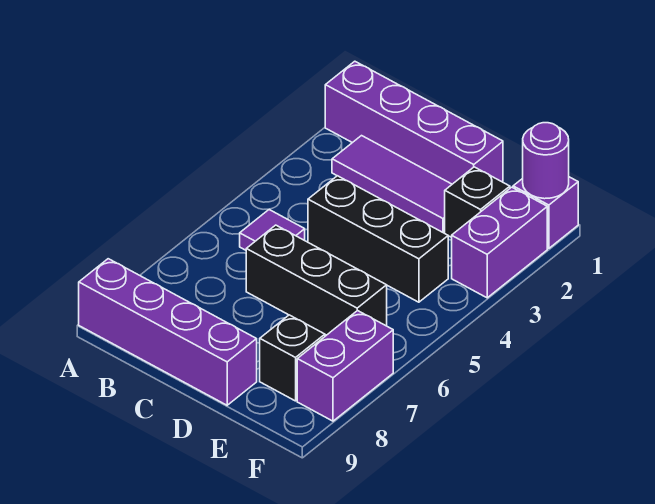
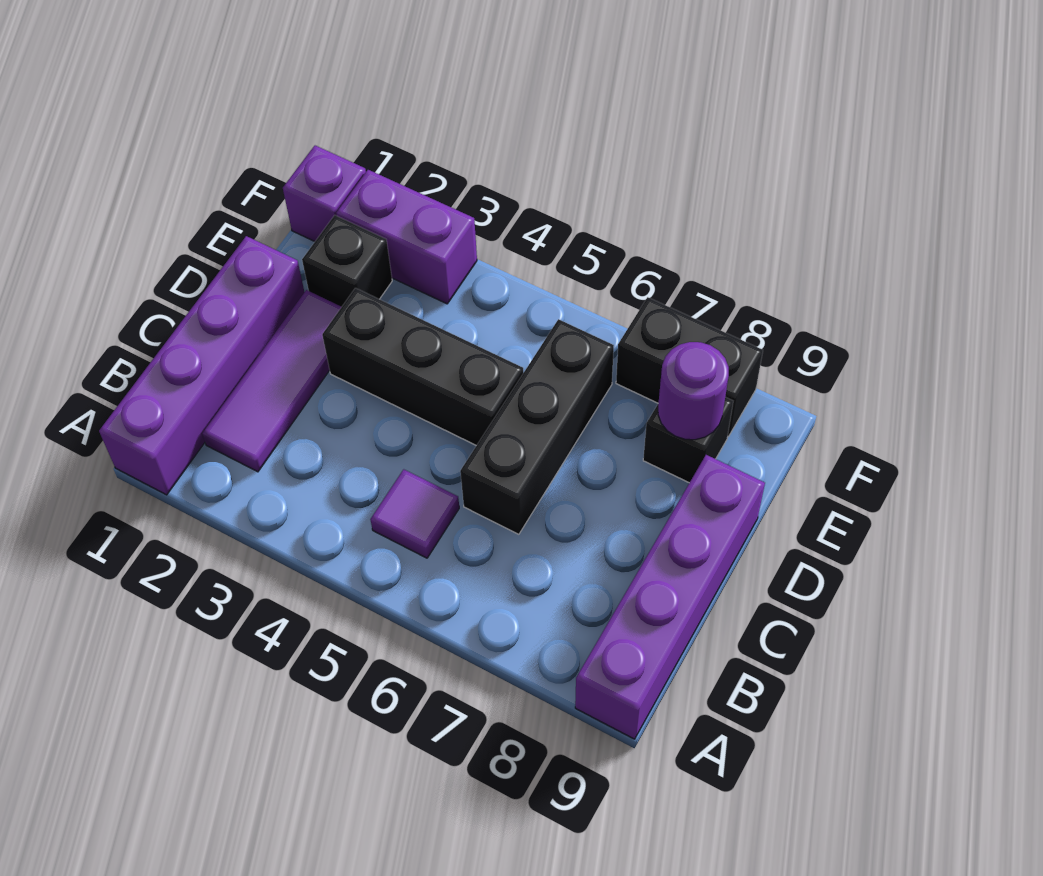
black 1x3 brick [308,176,448,302] -> black 1x3 brick turned to [322,288,523,446]
purple 1x1 round brick [523,123,569,199] -> purple 1x1 round brick moved to [658,342,729,440]
purple 1x2 brick [297,310,393,421] -> black 1x2 brick [616,297,763,436]

